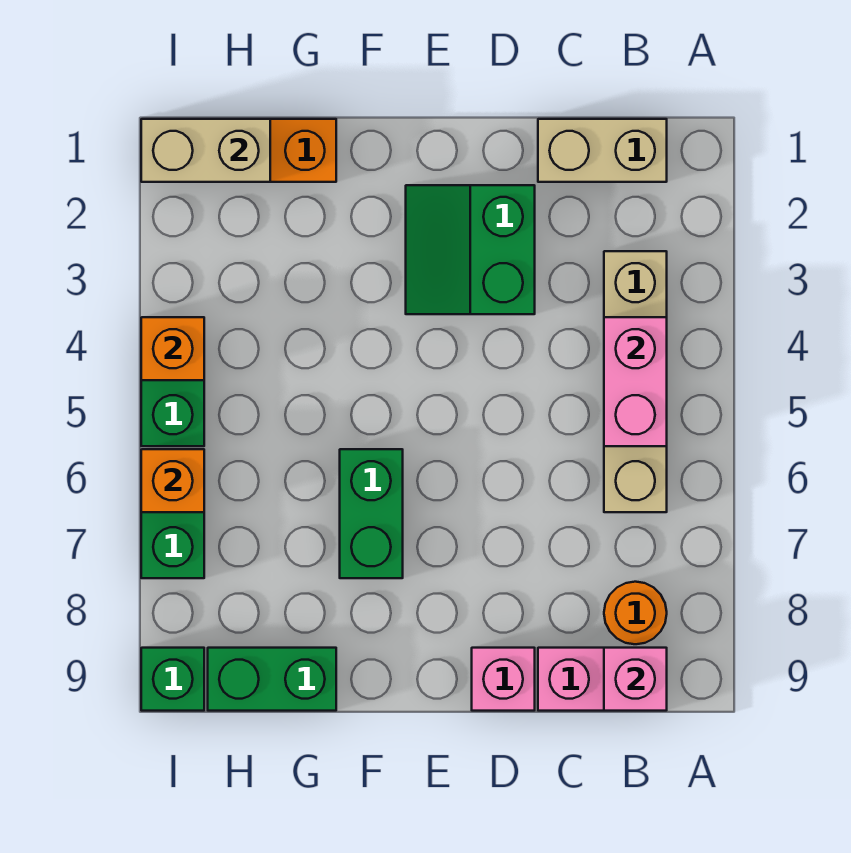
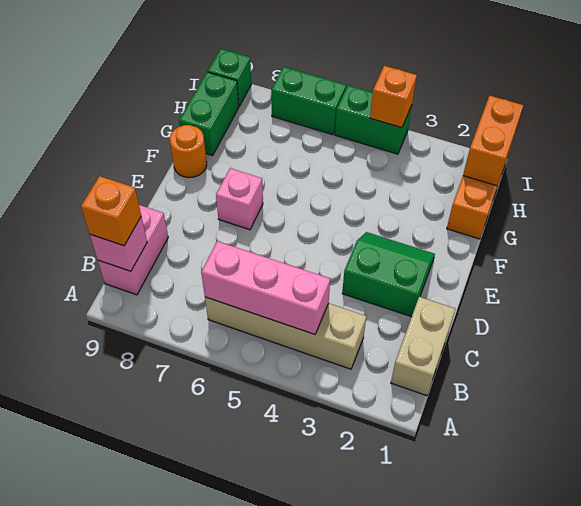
pink 1x2 brick [604,317,667,446] -> pink 1x3 brick [201,241,330,334]
orange 1x1 round brick [604,582,667,644] -> orange 1x1 round brick moved to [170,125,207,178]
pink 1x1 brick [472,648,535,711] -> pink 1x1 brick moved to [216,168,263,230]
green 1x2 brick [340,449,403,578] -> none
tan 1x2 brick [141,119,270,182] -> orange 1x2 brick [463,96,523,186]
orange 1x1 brick [141,449,204,512] -> orange 1x1 brick moved to [81,176,141,246]

